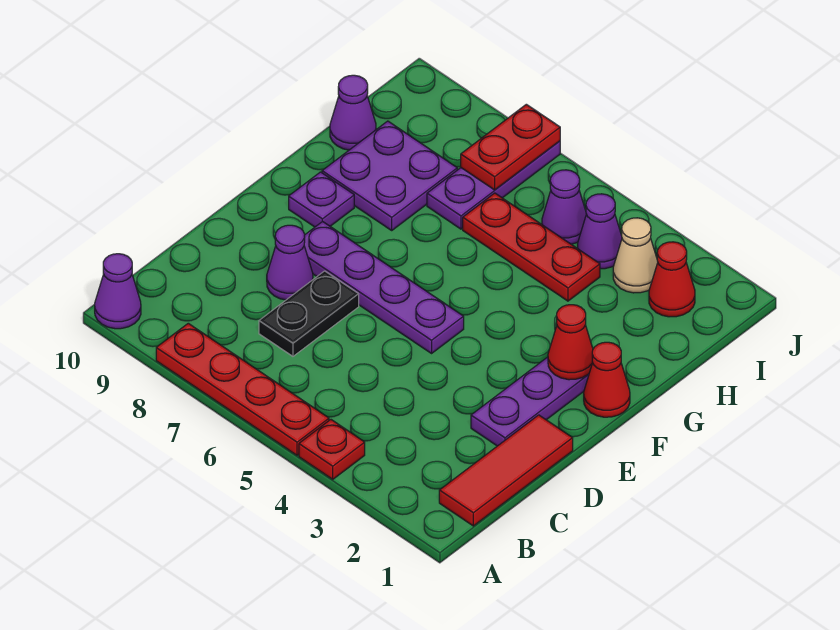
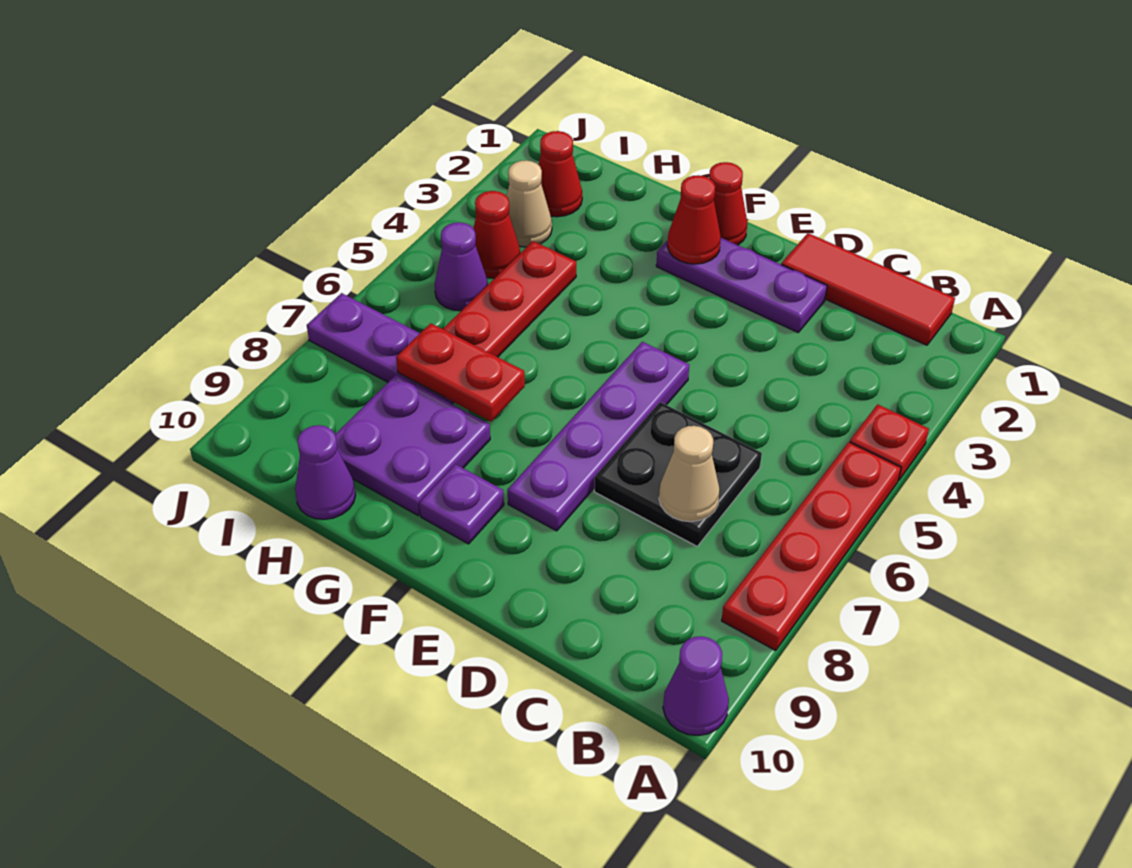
black 1x2 plate [259,271,359,356] -> black 2x2 plate [594,402,762,546]
none -> tan 1x1 cone [659,426,720,522]
purple 1x1 cone [267,225,313,300] -> none
purple 1x1 cone [578,194,622,269] -> red 1x1 cone [473,191,520,278]
red 1x2 plate [461,104,560,190] -> red 1x2 plate moved to [396,323,525,421]

